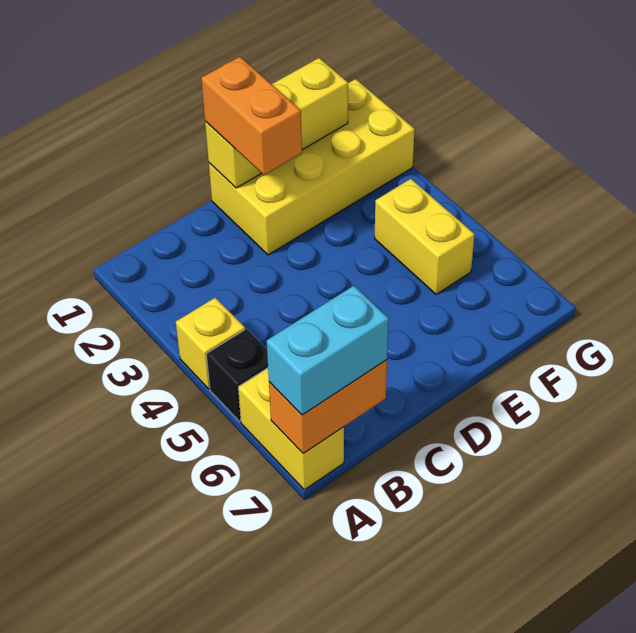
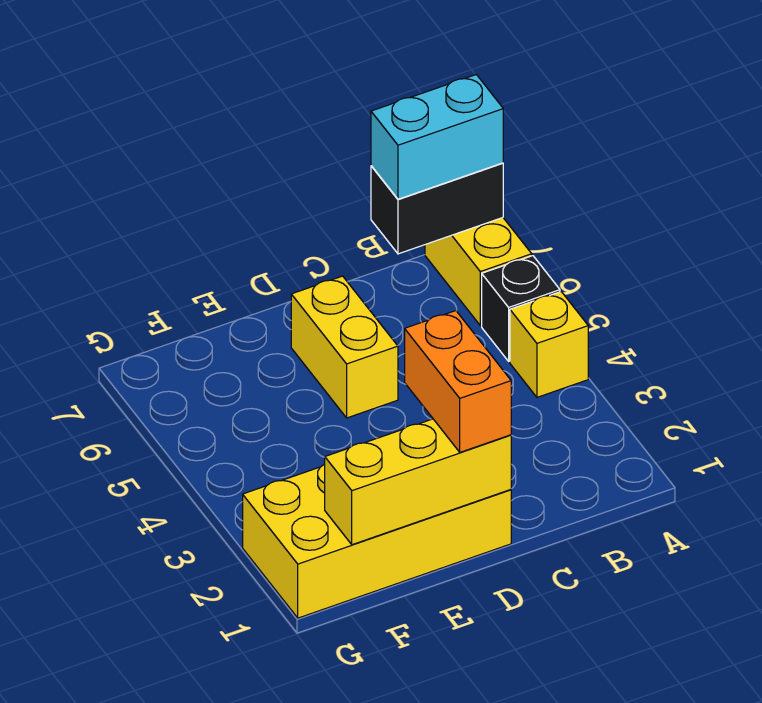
orange 1x2 brick [269,360,387,454] -> black 1x2 brick [371,163,503,254]
yellow 1x2 brick [374,179,474,295] -> yellow 1x2 brick moved to [291,276,398,418]

